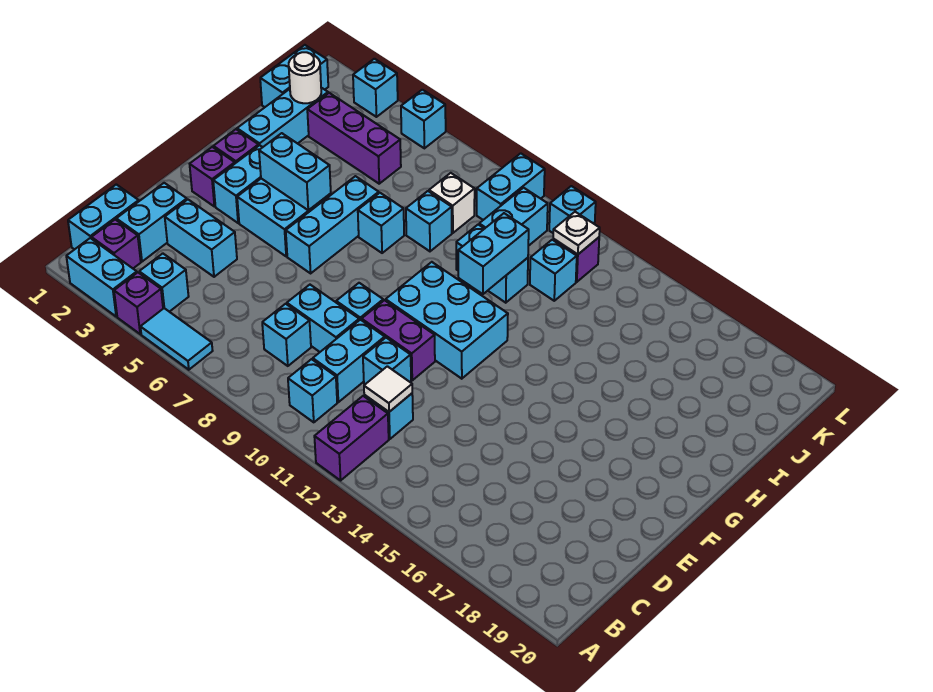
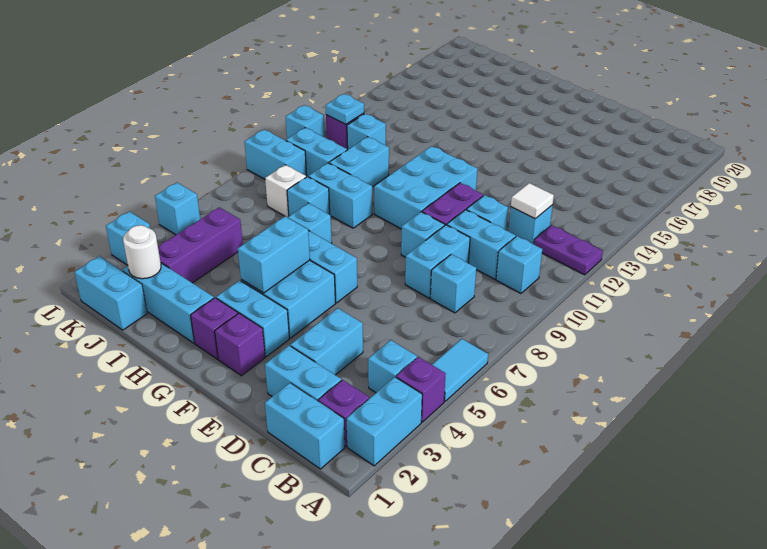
purple 1x2 brick [314,396,389,480] -> purple 1x2 plate [534,225,603,275]
cyan 1x2 brick [458,213,529,294] -> cyan 1x2 brick moved to [308,163,372,228]
white 1x1 plate [553,212,600,254] -> cyan 1x1 plate [325,94,364,124]

